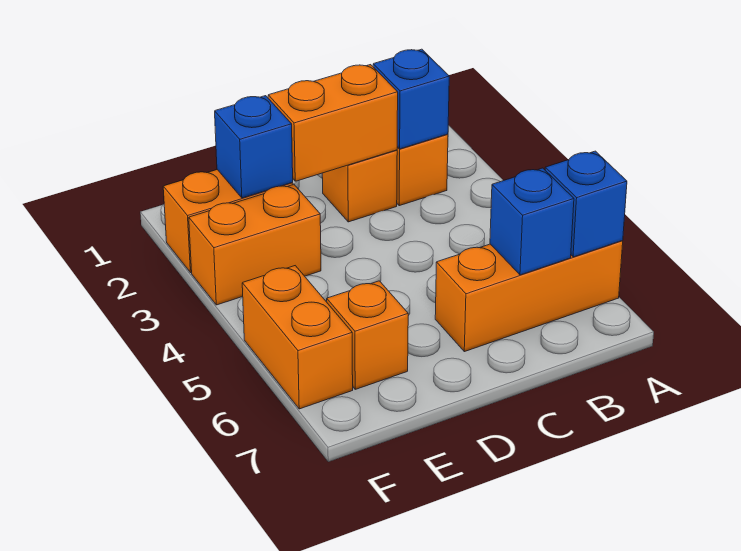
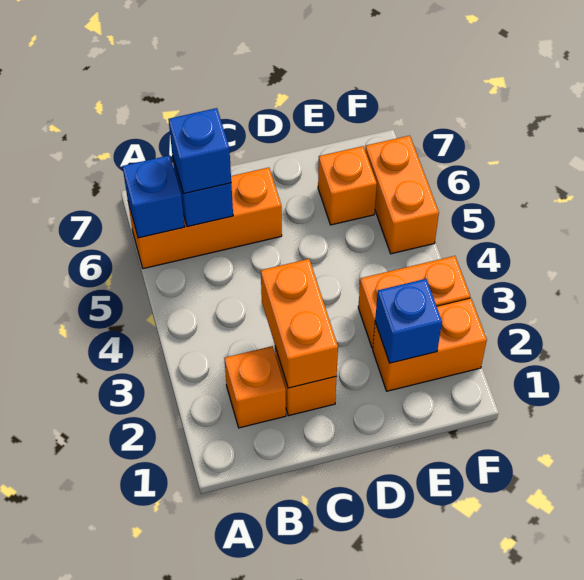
blue 1x1 brick [373,49,449,149] -> blue 1x1 brick moved to [169,108,231,194]
orange 1x2 brick [268,65,398,181] -> orange 1x2 brick turned to [261,259,338,388]

